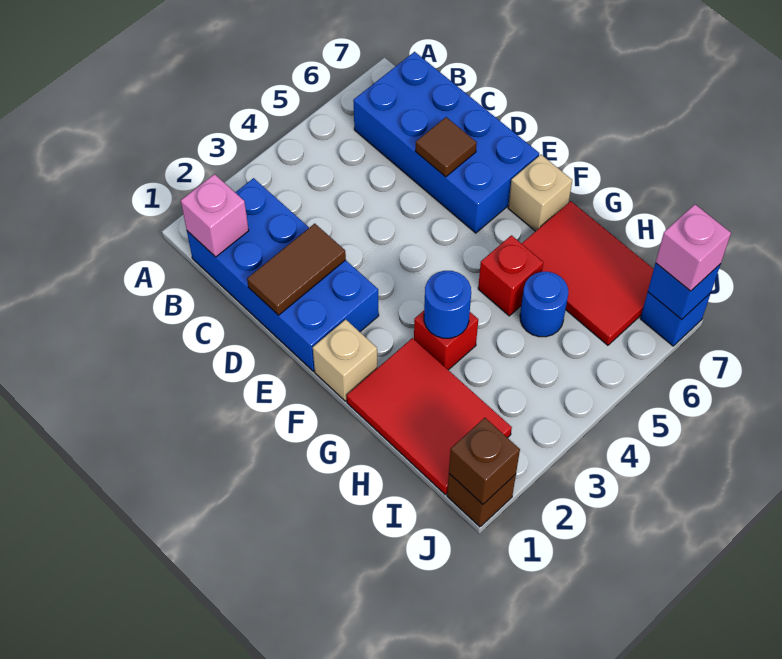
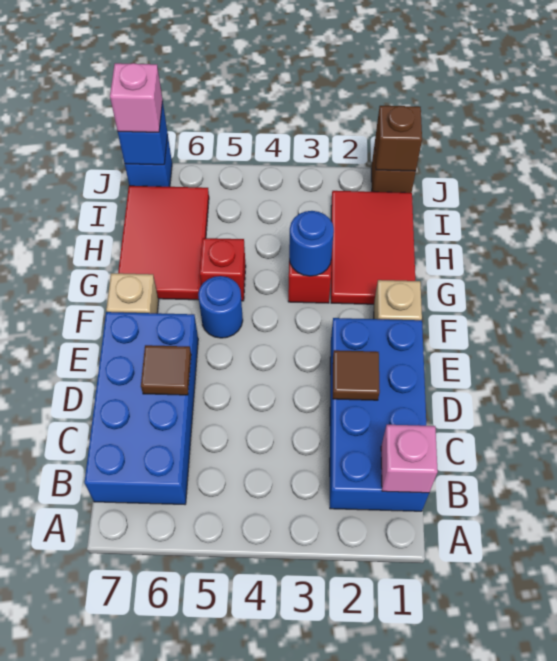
brown 1x2 tile [247,224,346,315] -> brown 1x1 tile [333,350,380,400]
blue 1x1 round brick [520,272,568,337] -> blue 1x1 round brick moved to [198,276,243,338]

